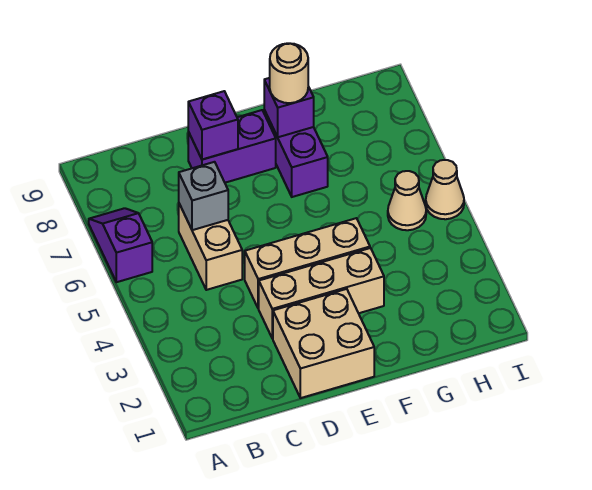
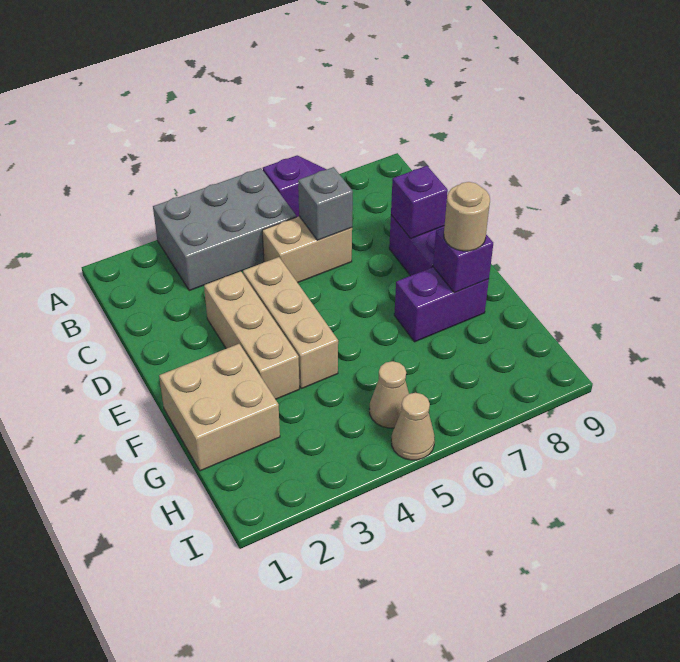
none -> grey 2x3 brick [153,168,296,291]
tan 2x2 brick [273,289,374,398] -> tan 2x2 brick moved to [159,344,280,471]

